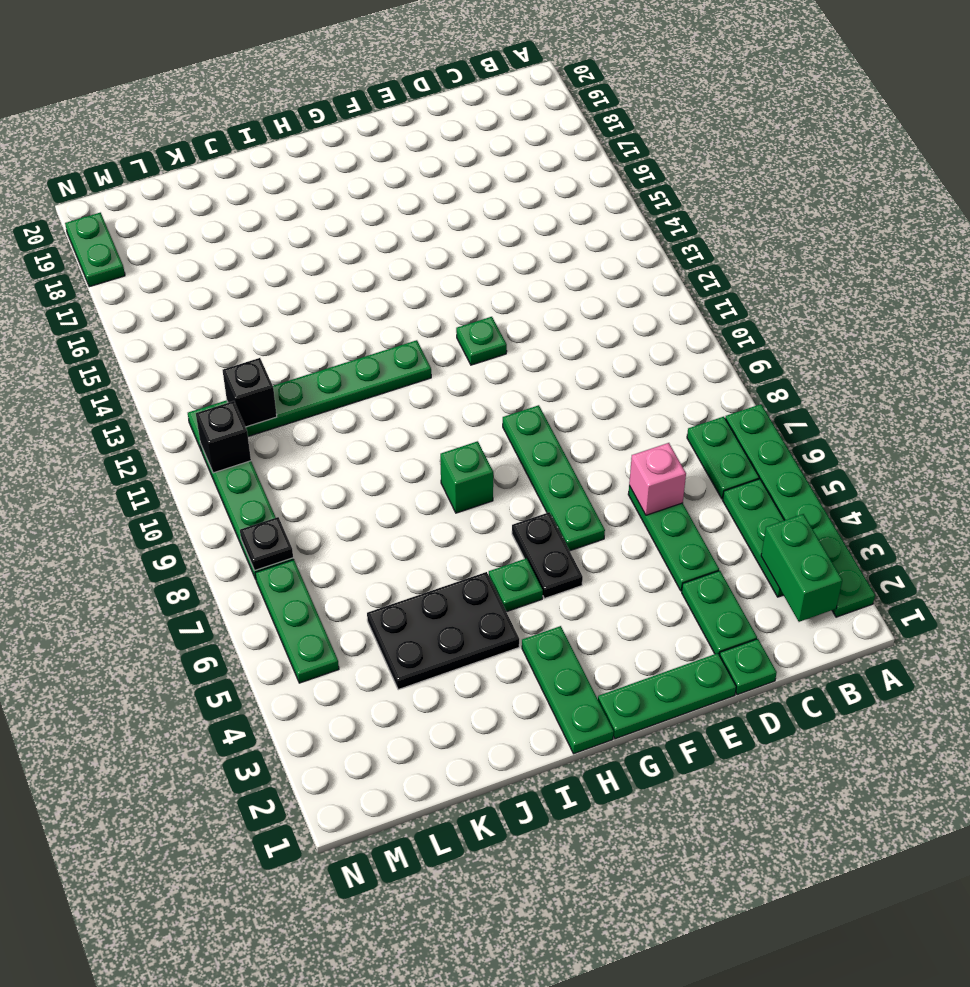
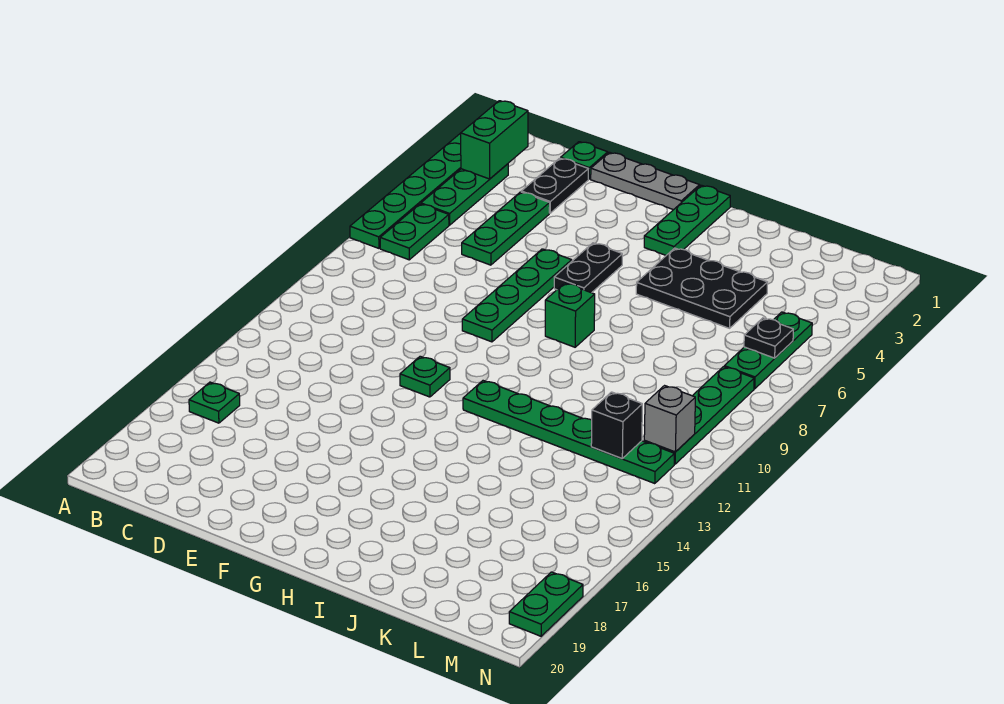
green 1x2 plate [682,571,757,655] -> black 1x2 plate [521,158,588,213]
pink 1x1 brick [629,443,686,515] -> none
green 1x3 plate [598,653,736,739] -> grey 1x3 plate [591,152,700,210]
green 1x1 plate [489,558,543,612] -> green 1x1 plate moved to [189,382,240,423]
black 1x1 plate [240,517,293,571] -> black 1x1 plate moved to [744,318,793,358]
black 1x1 brick [196,401,251,473] -> grey 1x1 brick [644,386,695,452]

